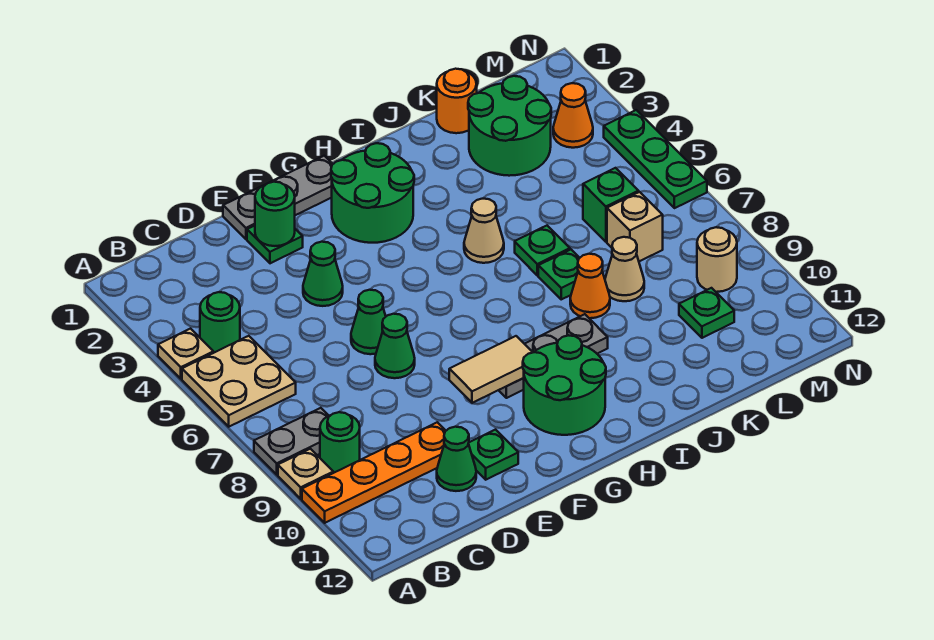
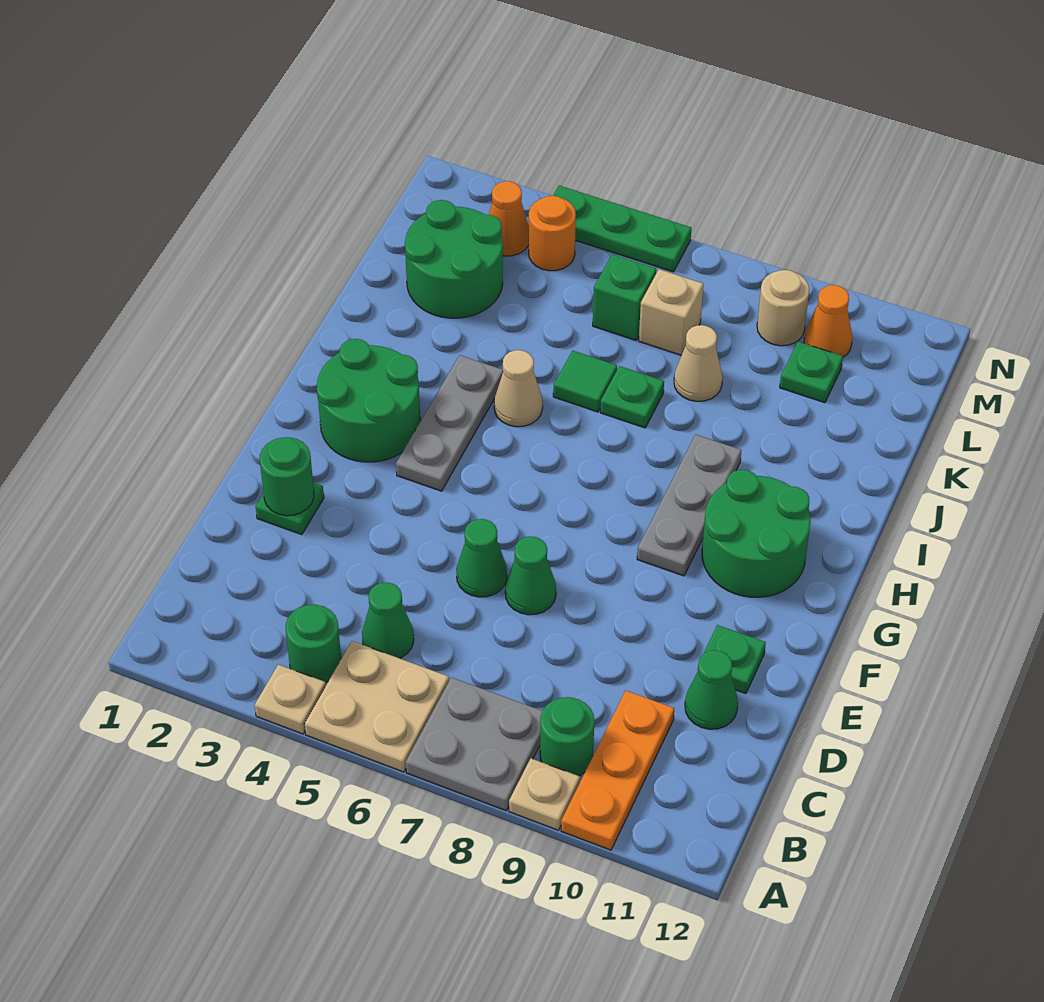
grey 1x2 plate [254,408,329,475] -> grey 2x2 plate [406,677,542,811]
orange 1x4 plate [302,422,446,523] -> orange 1x3 plate [561,691,674,850]
grey 1x3 plate [223,156,333,239] -> grey 1x3 plate moved to [396,355,503,491]
green 1x1 cone [303,242,343,306] -> green 1x1 cone moved to [362,582,414,658]
tan 1x2 tile [449,336,533,403] -> none
green 1x1 plate [515,226,570,275] -> green 1x1 tile [553,351,617,412]
orange 1x1 cone [570,254,610,318] -> orange 1x1 cone moved to [804,285,852,357]
orange 1x1 round brick [437,69,477,133] -> orange 1x1 round brick moved to [529,196,576,271]

